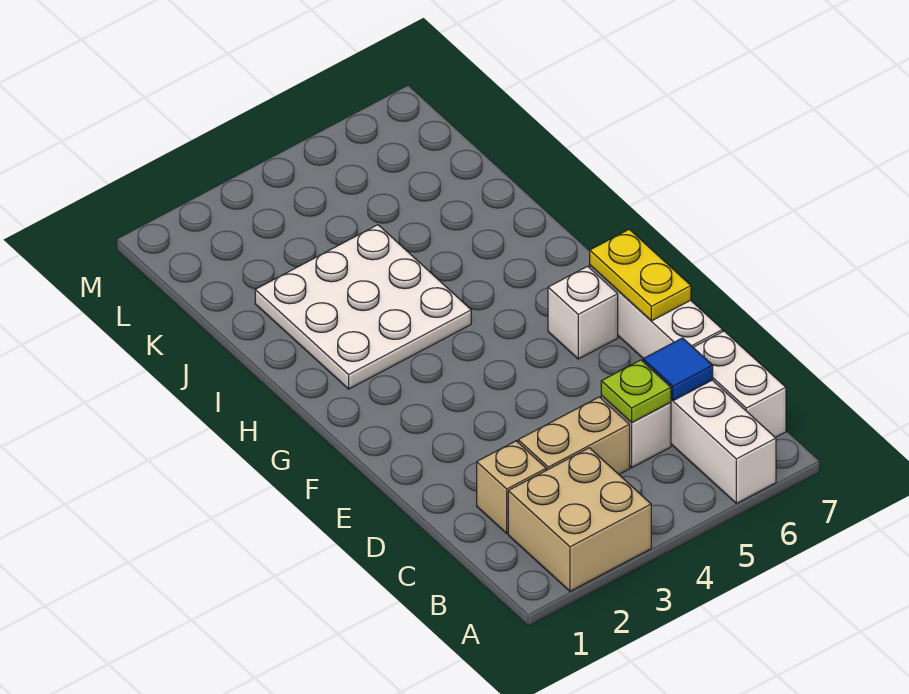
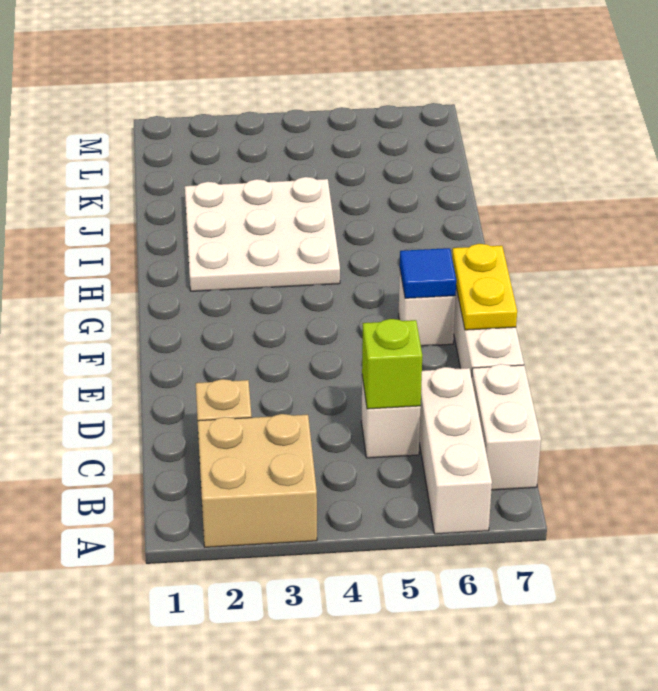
tan 1x2 brick [518,397,630,474] -> none
lime 1x1 plate [601,360,671,422] -> lime 1x1 brick [362,319,422,409]
blue 1x1 tile [643,338,713,401] -> blue 1x1 tile moved to [400,248,456,298]

